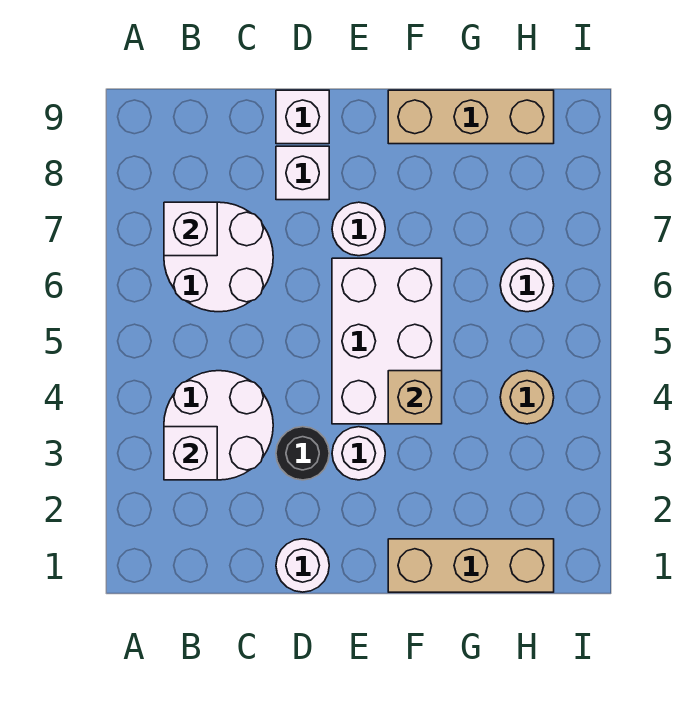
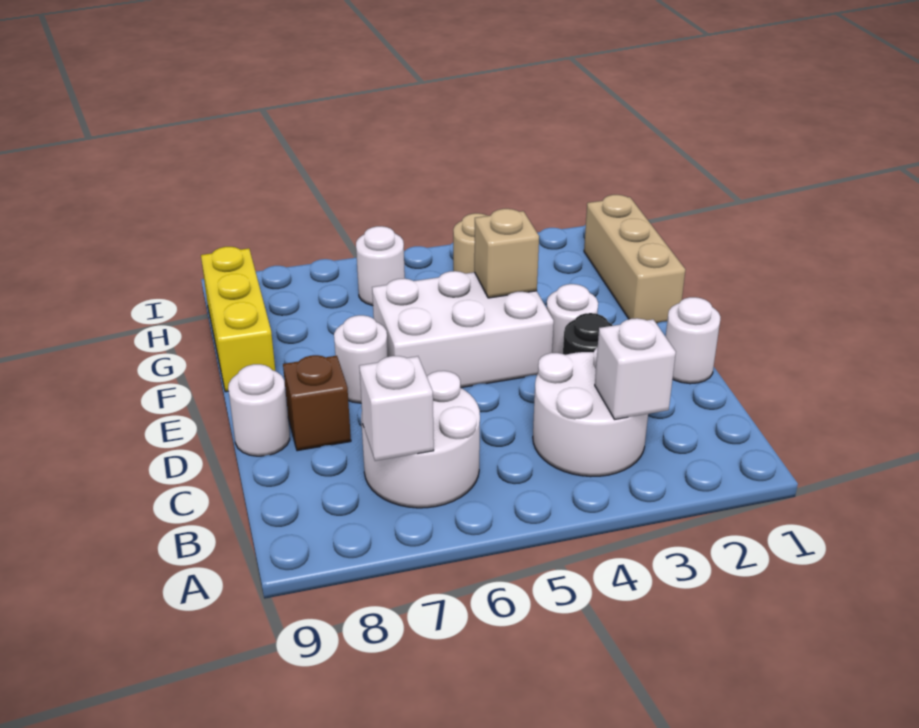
white 1x1 brick [276,146,329,200] -> brown 1x1 brick [283,355,351,451]
white 1x1 brick [276,90,329,144] -> white 1x1 round brick [228,364,290,456]
tan 1x3 brick [388,90,554,144] -> yellow 1x3 brick [201,247,275,392]

